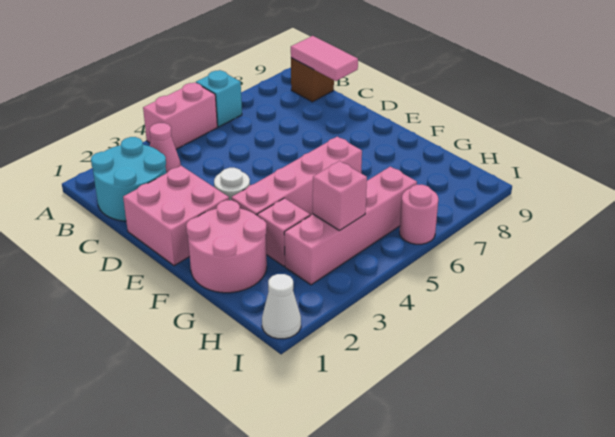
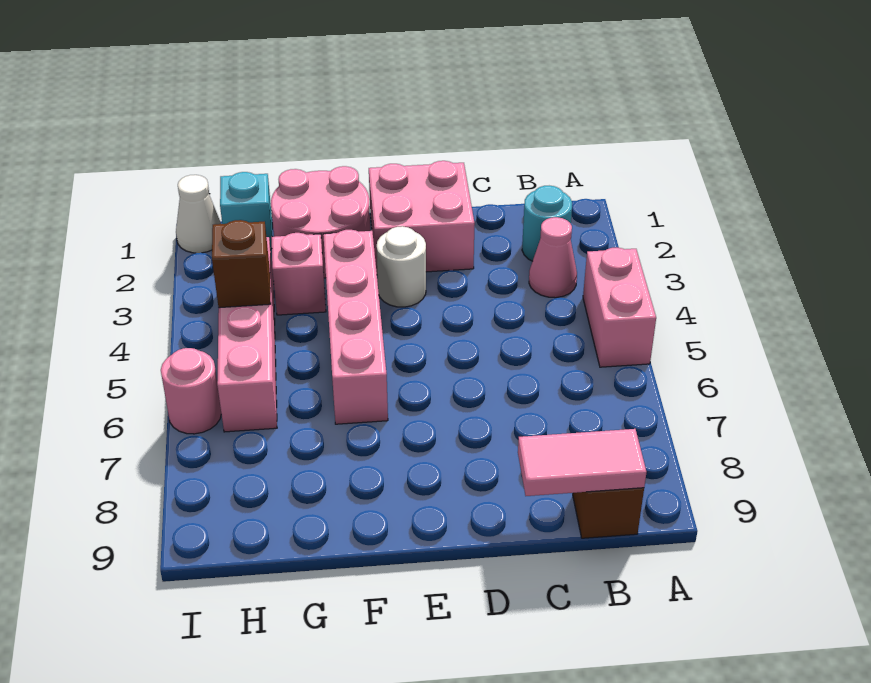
cyan 1x1 brick [196,70,242,127] -> cyan 1x1 brick moved to [220,172,273,249]
cyan 2x2 round brick [91,137,166,221] -> cyan 1x1 round brick [522,186,572,261]
pink 1x1 brick [313,161,367,230] -> brown 1x1 brick [212,220,271,308]

